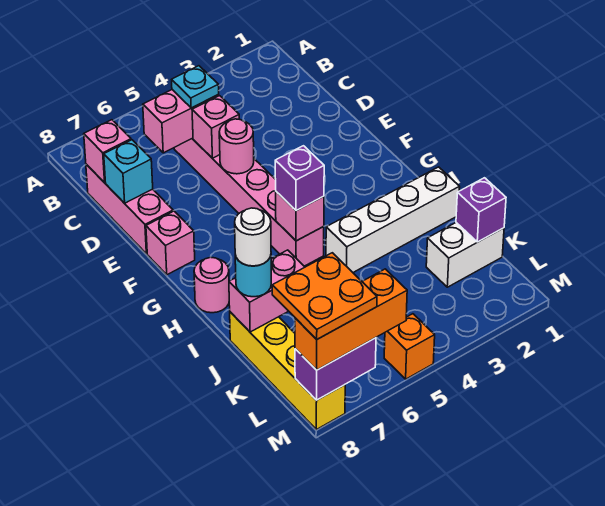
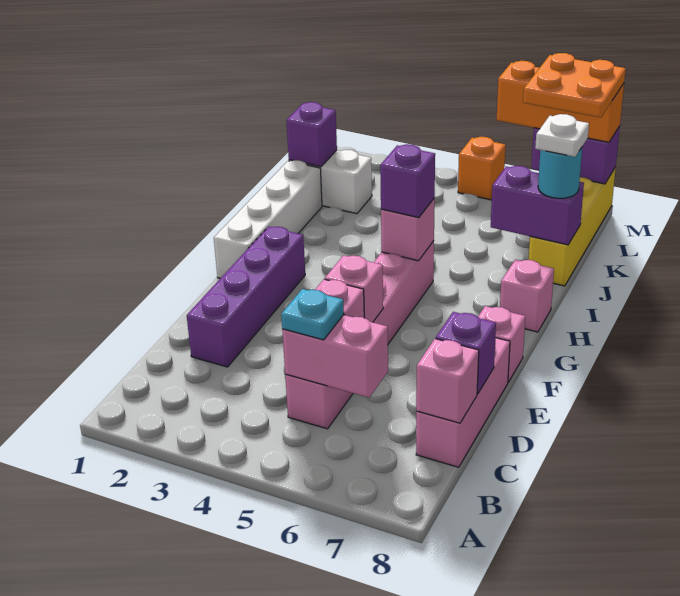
none -> purple 1x4 brick [187,227,305,367]
cyan 1x1 brick [104,140,153,203] -> purple 1x1 brick [436,312,496,394]
pink 1x1 round brick [219,119,254,174] -> pink 1x1 brick [325,255,383,322]
pink 1x1 round brick [194,257,229,313] -> pink 1x1 brick [500,260,554,332]
white 1x4 brick [326,167,460,272] -> white 1x4 brick turned to [214,160,322,278]
pink 1x2 brick [229,250,305,332] -> purple 1x2 brick [491,166,584,245]
white 1x1 round brick [235,208,271,266] -> white 1x1 plate [535,114,589,157]

